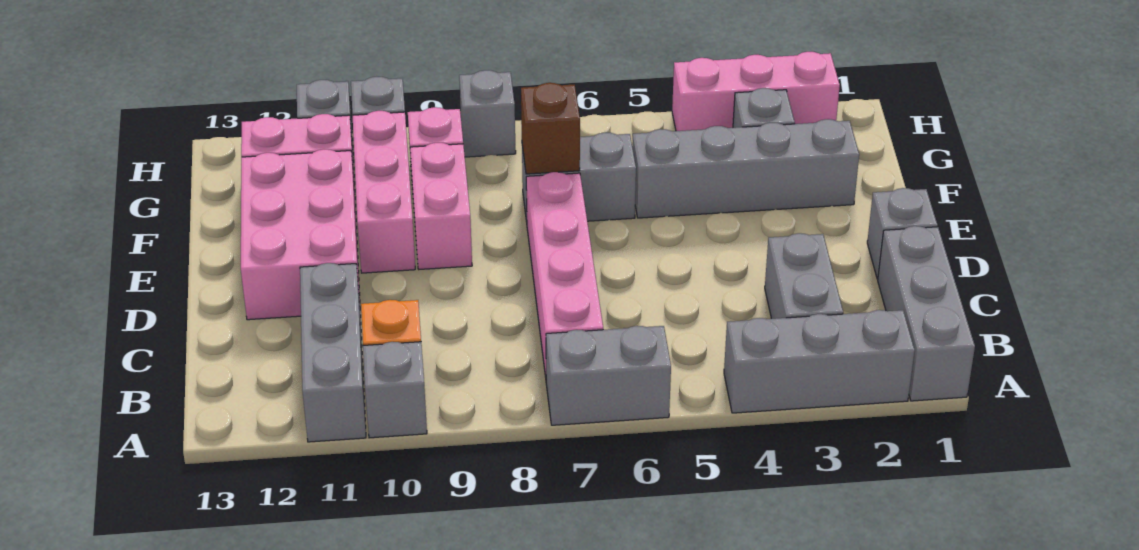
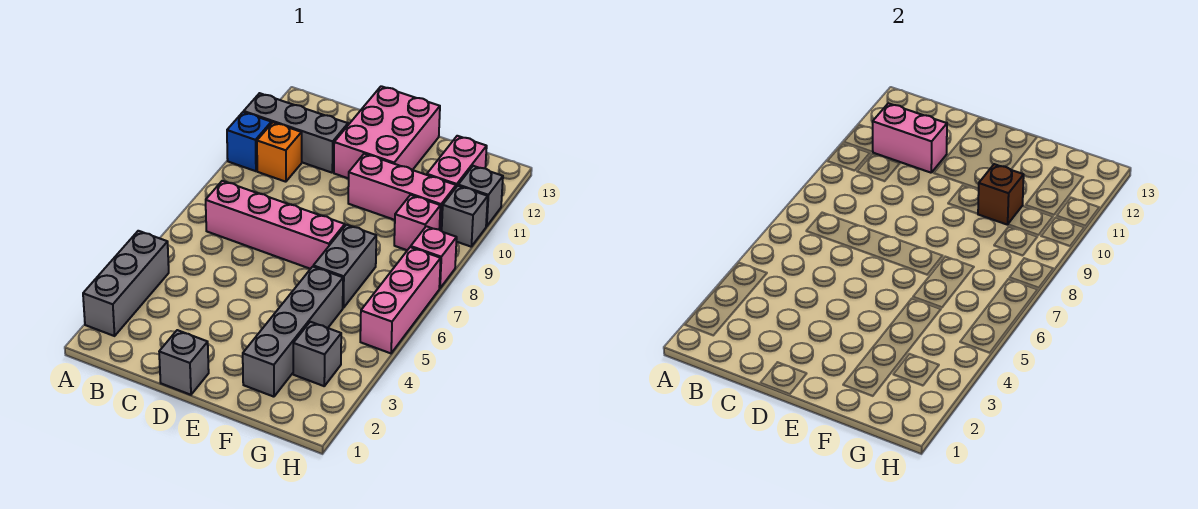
grey 1x3 brick [878,226,975,401] -> none
grey 1x2 brick [546,326,671,425] -> none
grey 1x1 brick [363,342,427,438] -> blue 1x1 brick [227,112,271,171]
grey 1x2 brick [765,233,843,319] -> none
pink 2x3 brick [241,149,360,320] -> pink 2x3 brick turned to [334,86,440,179]
pink 1x2 brick [410,143,472,269] -> pink 1x2 brick moved to [873,103,947,173]
brown 1x1 brick [521,83,580,174] -> brown 1x1 brick moved to [978,164,1024,225]
pink 1x3 brick [672,52,840,131] -> pink 1x3 brick moved to [360,247,441,353]
grey 1x1 brick [459,70,516,157] -> pink 1x1 brick [411,226,457,288]

